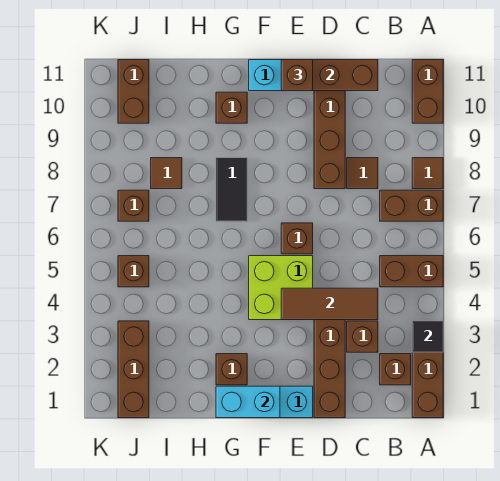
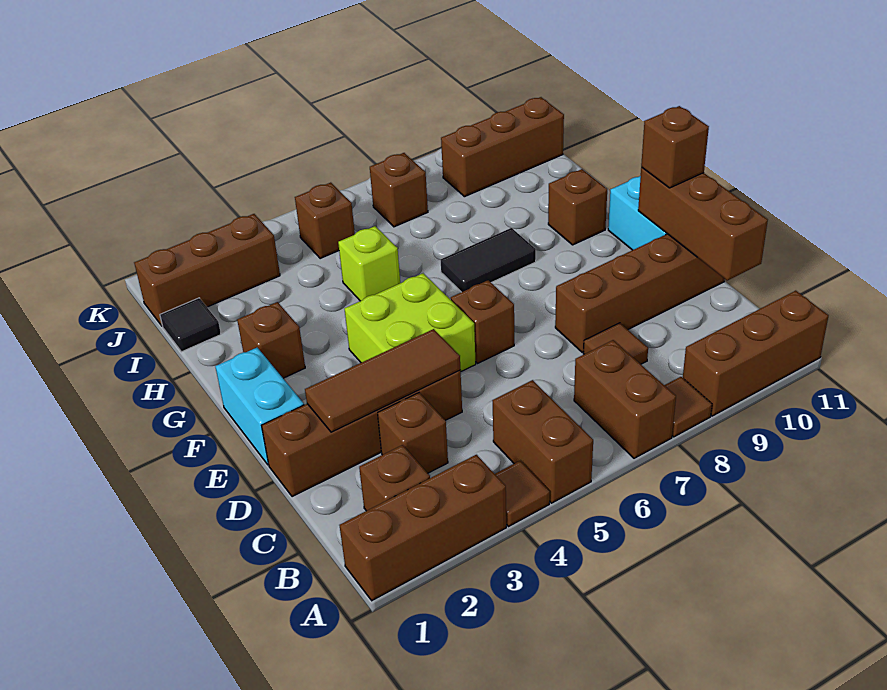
black 1x1 tile [412,321,443,352] -> black 1x1 tile moved to [160,298,221,352]
brown 1x2 brick [412,60,443,123] -> brown 1x3 brick [683,291,828,416]
brown 1x3 tile [281,288,378,320] -> brown 1x3 tile turned to [305,329,460,432]
cyan 1x2 brick [216,386,280,418] -> none
none -> lime 1x1 brick [338,226,400,301]
brown 1x1 tile [151,158,182,189] -> brown 1x1 tile moved to [495,461,550,527]
brown 1x2 brick [118,60,149,123] -> brown 1x3 brick [441,97,564,197]

